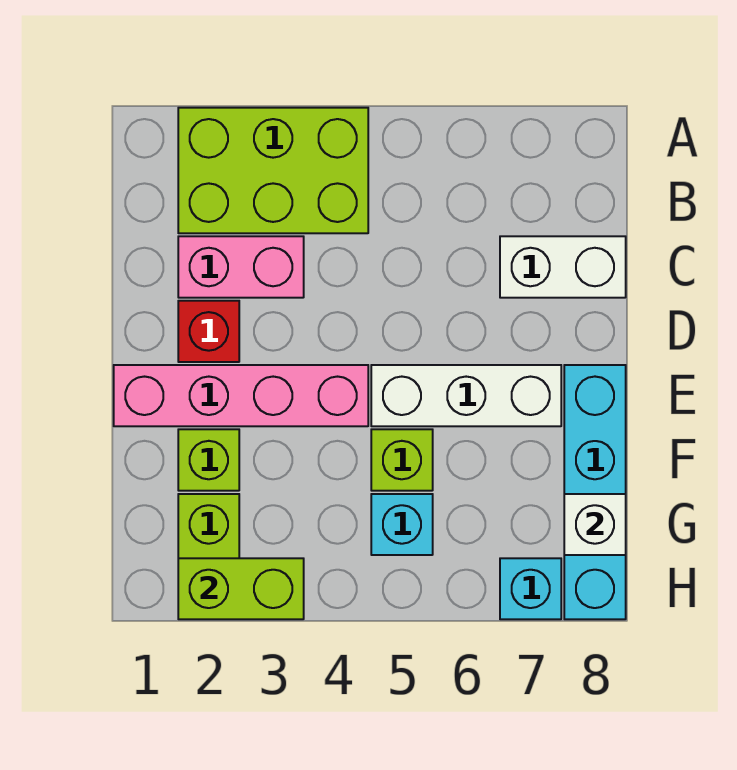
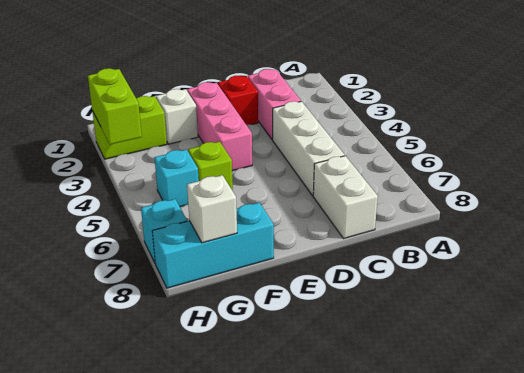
lime 2x3 brick [178,108,368,233] -> none
pink 1x4 brick [114,365,368,426] -> pink 1x3 brick [187,82,252,171]
white 1x3 brick [371,365,561,426] -> white 1x3 brick moved to [273,101,345,196]
cyan 1x4 brick [564,365,626,619] -> cyan 1x3 brick [152,203,274,288]
lime 1x1 brick [178,429,239,491] -> white 1x1 brick [156,89,198,144]

